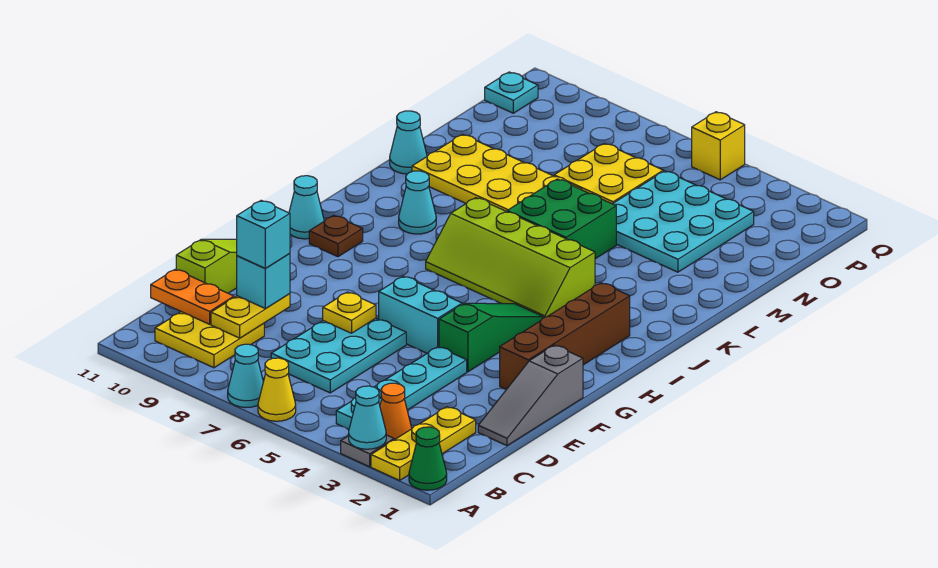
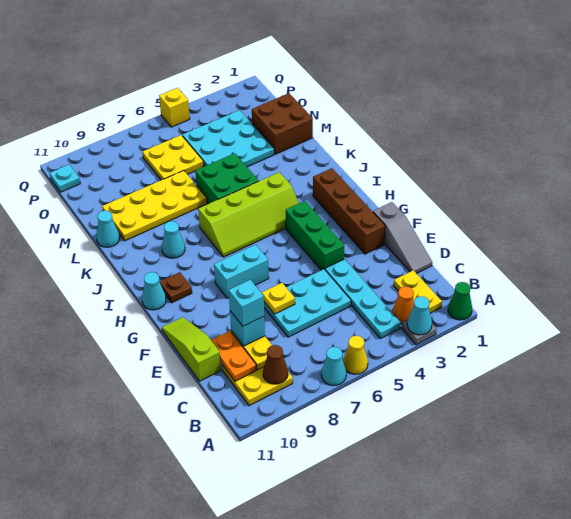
yellow 1x3 plate [371,407,476,480] -> yellow 1x2 plate [394,270,442,313]
none -> brown 1x1 cone [263,345,288,384]
cyan 2x3 plate [271,318,406,393] -> cyan 2x3 plate turned to [264,269,351,337]
orange 1x2 plate [151,269,234,324] -> orange 1x2 plate turned to [211,331,257,381]
green 1x3 slope [439,303,544,372] -> green 1x3 brick [286,201,344,270]
cyan 1x2 brick [379,276,462,353] -> cyan 1x2 brick moved to [214,245,269,298]
none -> brown 2x2 brick [252,93,313,154]

